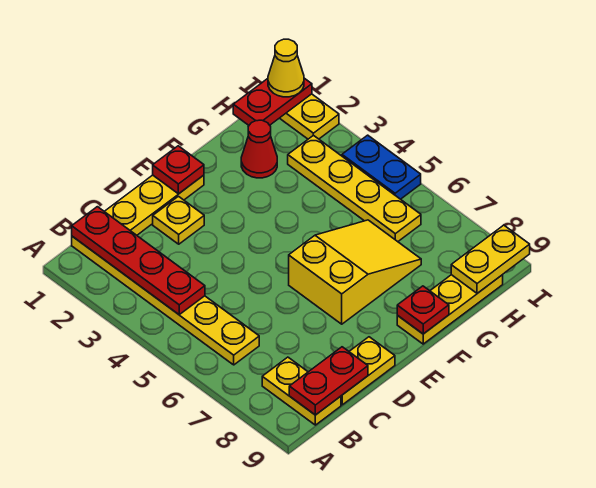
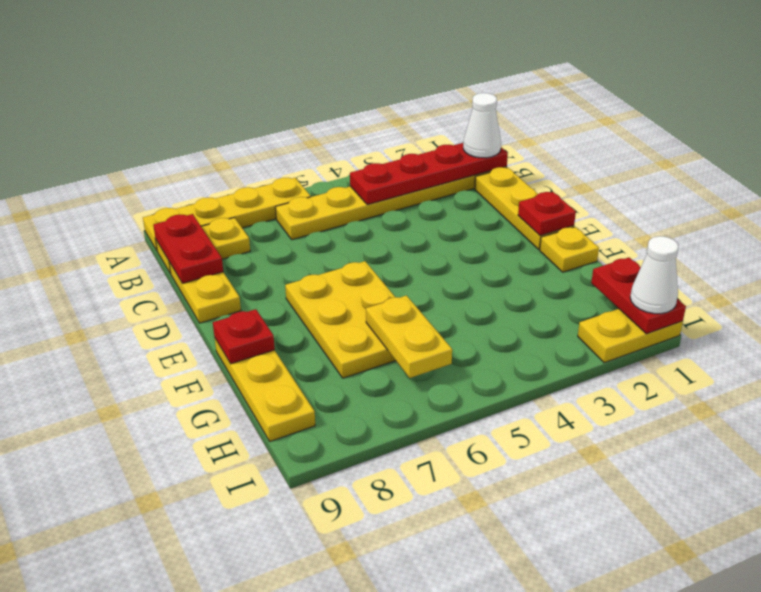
none -> white 1x1 cone [463,93,501,158]
yellow 1x1 plate [153,196,204,244] -> yellow 1x1 plate moved to [540,227,599,272]
yellow 2x3 slope [289,220,421,324] -> yellow 2x3 plate [285,261,396,378]
red 1x1 cone [241,120,277,178] -> none
yellow 1x4 plate [288,135,421,242] -> yellow 1x4 plate moved to [143,178,311,250]
yellow 1x2 plate [451,225,530,293] -> yellow 1x2 plate moved to [366,296,452,378]
yellow 1x1 cone [268,39,304,97] -> white 1x1 cone [630,236,678,314]
blue 1x2 plate [342,135,421,199] -> none

